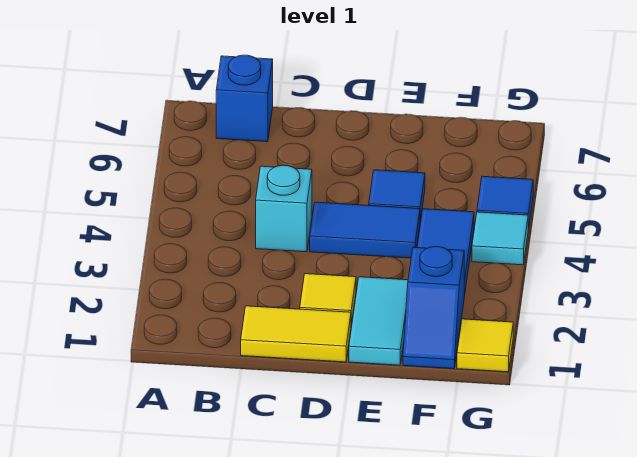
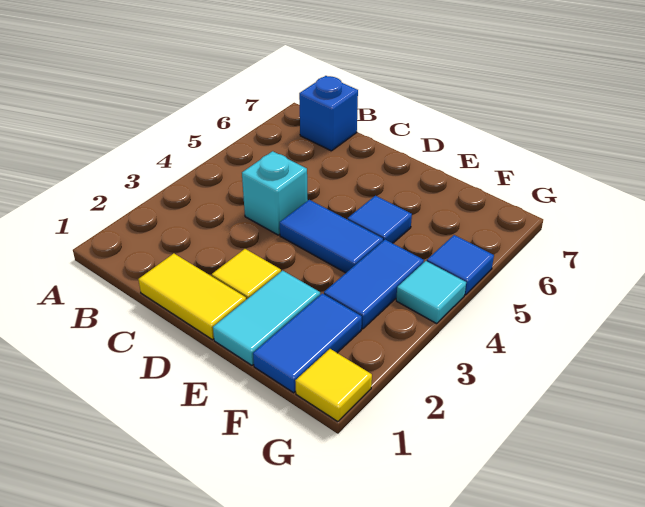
blue 1x2 slope [403,247,464,369] -> blue 1x2 tile [253,293,362,393]

